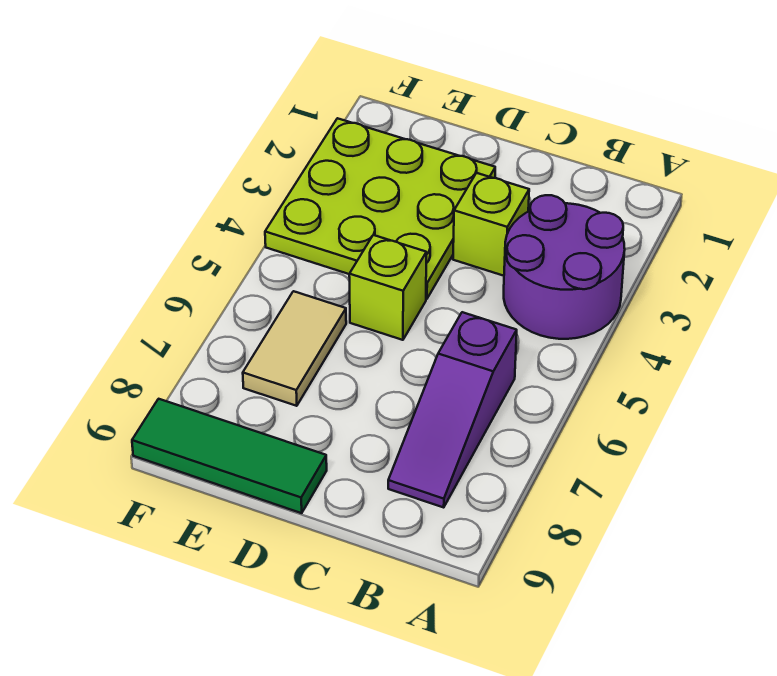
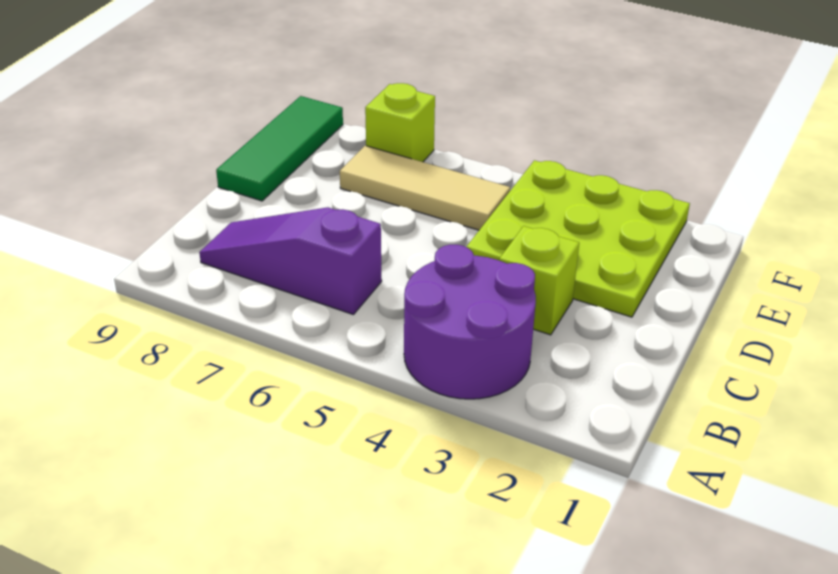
lime 1x1 brick [349,235,426,340] -> lime 1x1 brick moved to [365,83,435,162]
tan 1x2 tile [243,291,346,406] -> tan 1x3 tile [340,146,510,230]

